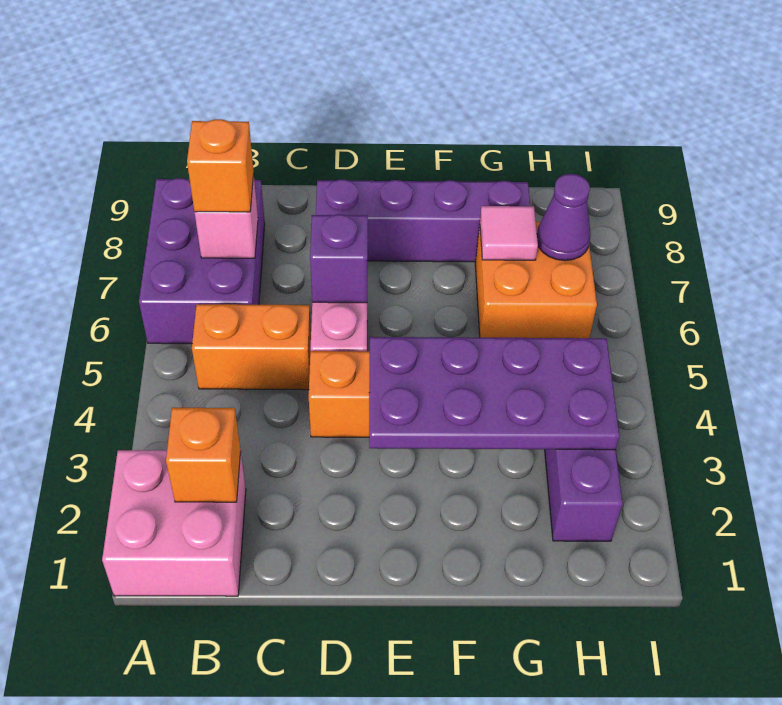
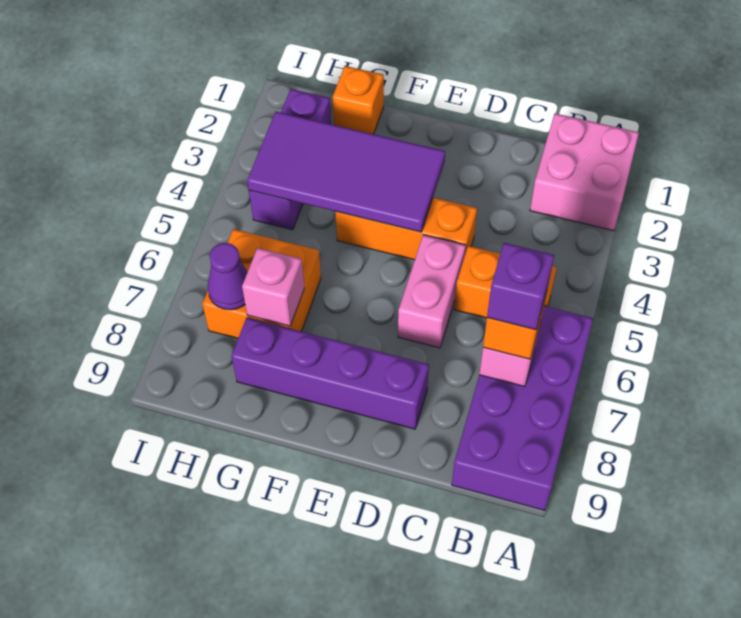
purple 2x3 brick [139,178,265,344] -> purple 2x4 brick [452,306,593,510]
orange 1x1 brick [166,408,241,502] -> orange 1x1 brick moved to [332,66,384,134]
purple 1x1 brick [310,214,368,303] -> purple 1x1 brick moved to [487,243,554,330]
purple 2x4 plate [369,337,620,450] -> purple 2x4 tile [247,112,445,232]
pink 1x1 tile [480,206,538,260] -> pink 1x1 brick [242,248,304,326]

